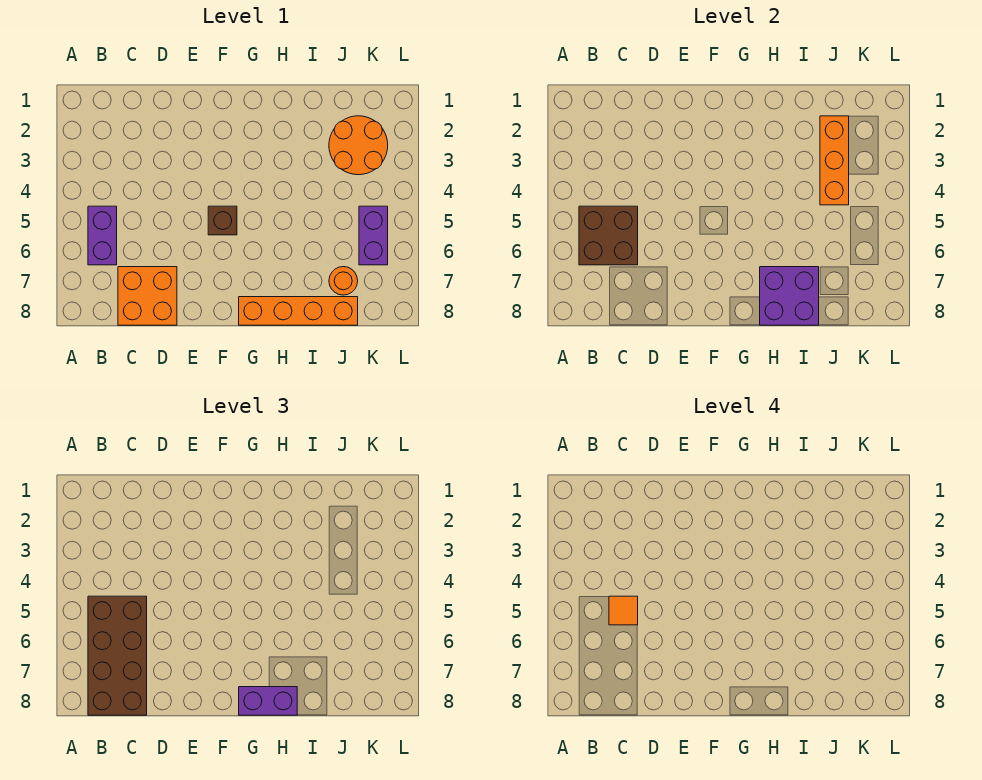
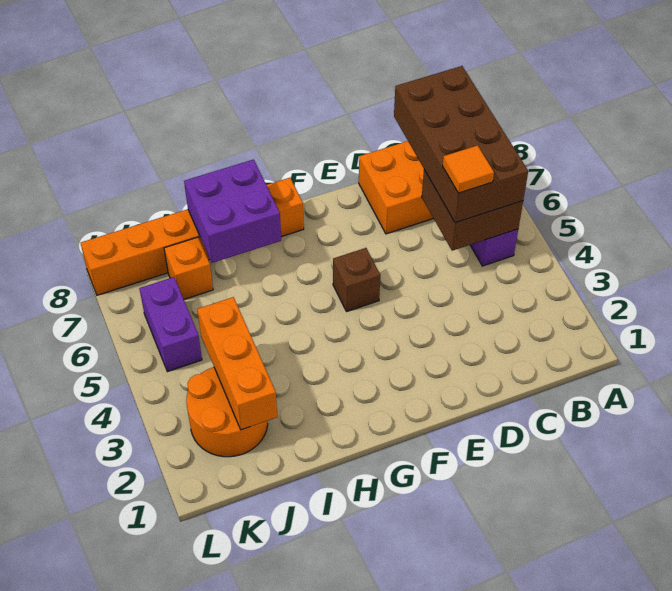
orange 1x4 brick [239,297,358,325] -> orange 1x6 brick [81,178,304,295]
purple 1x2 brick [239,687,297,715] -> none
orange 1x1 round brick [329,267,358,295] -> orange 1x1 brick [164,237,213,299]

